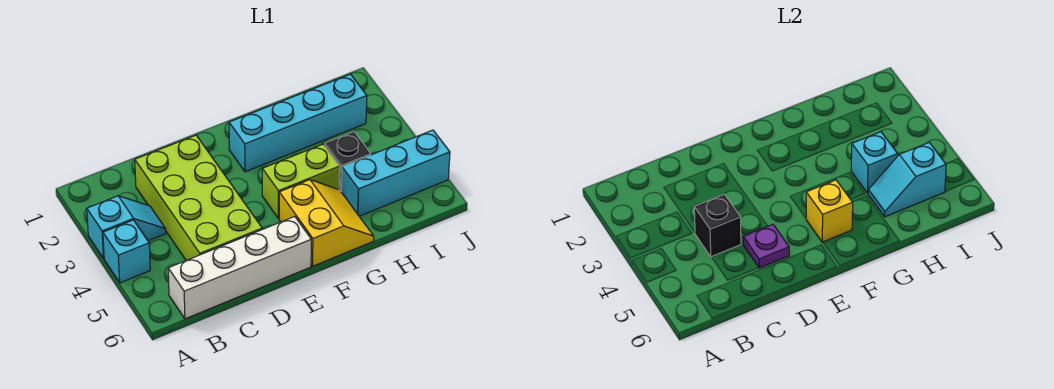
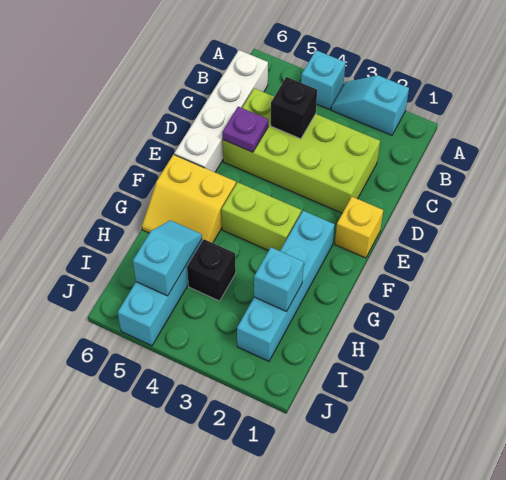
cyan 1x2 slope [87,196,166,258] -> cyan 1x2 slope turned to [331,75,409,135]
lime 1x2 brick [262,144,340,219] -> lime 1x2 brick turned to [222,182,301,251]
yellow 1x1 brick [806,180,853,242] -> yellow 1x1 brick moved to [335,197,383,258]
cyan 1x1 brick [851,132,898,193] -> cyan 1x1 brick moved to [254,247,304,312]

